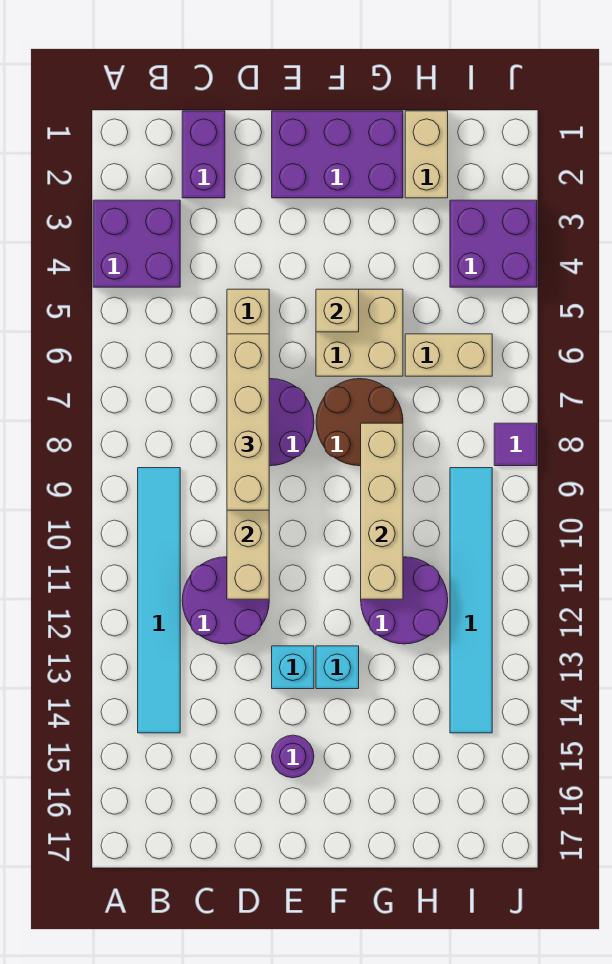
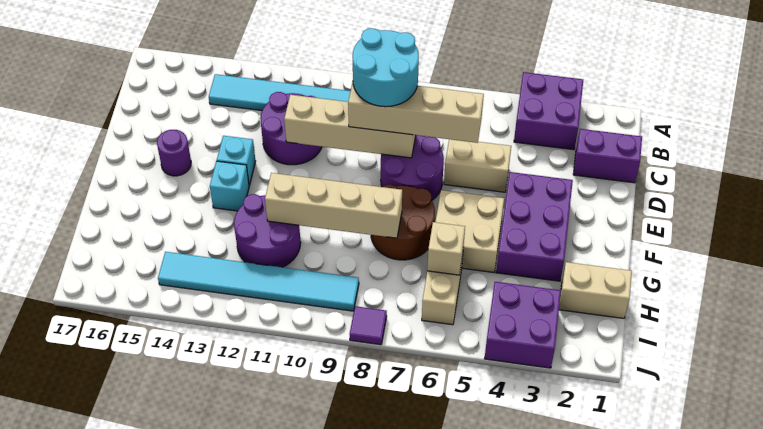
none -> cyan 2x2 round brick [352,28,419,107]
purple 2x3 brick [272,111,403,198] -> purple 2x3 brick moved to [496,172,573,281]
tan 1x1 brick [316,289,359,332] -> tan 1x1 brick moved to [427,222,465,275]

